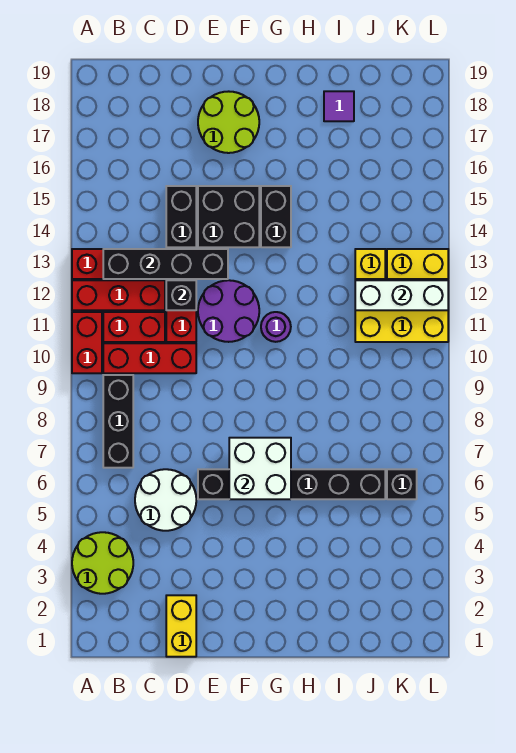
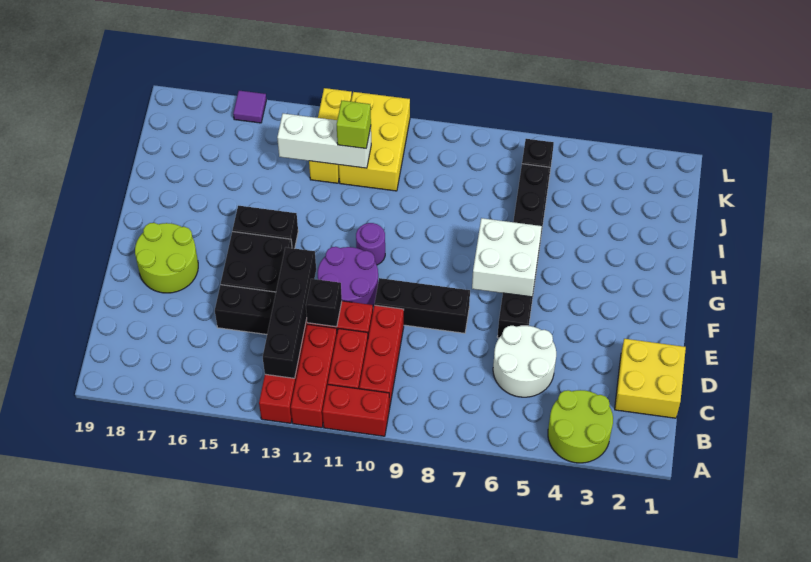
black 1x3 brick [103,375,133,468] -> black 1x3 brick moved to [375,278,470,333]
yellow 1x2 brick [166,595,196,657] -> yellow 2x2 brick [615,339,686,418]
purple 1x1 tile [324,91,354,121] -> purple 1x1 tile moved to [233,91,266,123]
white 1x3 brick [355,280,448,310] -> white 1x3 brick turned to [277,113,371,168]
none -> lime 1x1 brick [337,101,371,148]

